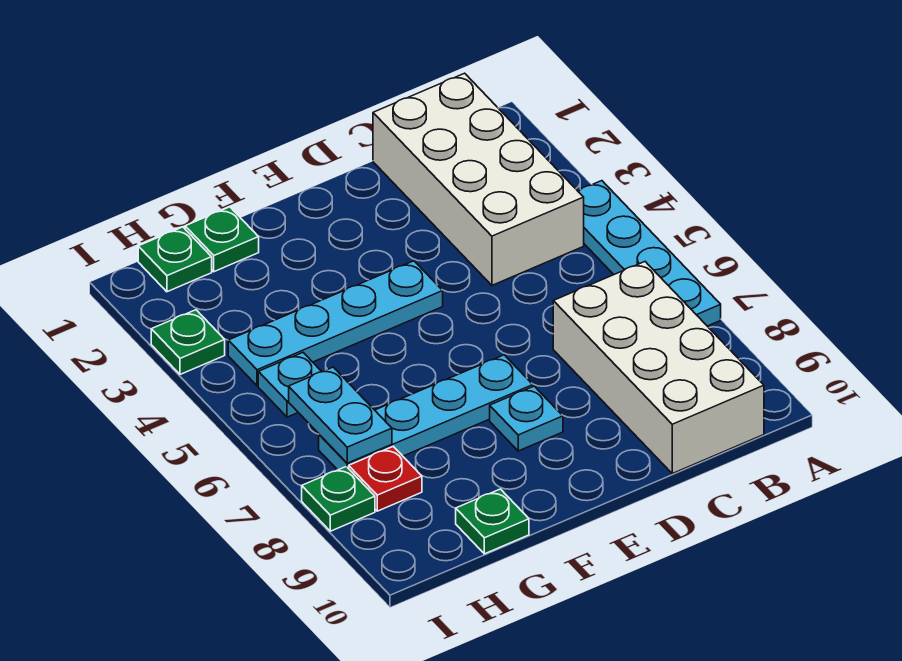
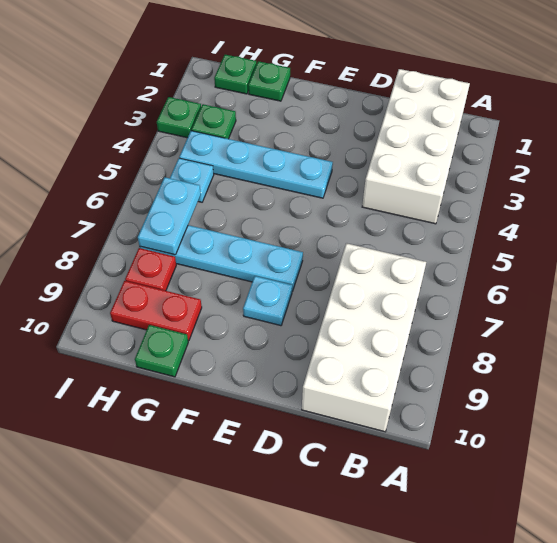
cyan 1x4 plate [578,181,721,326] -> none
none -> red 1x2 plate [110,281,202,341]
green 1x1 plate [302,467,375,531] -> green 1x1 plate moved to [191,104,236,139]

